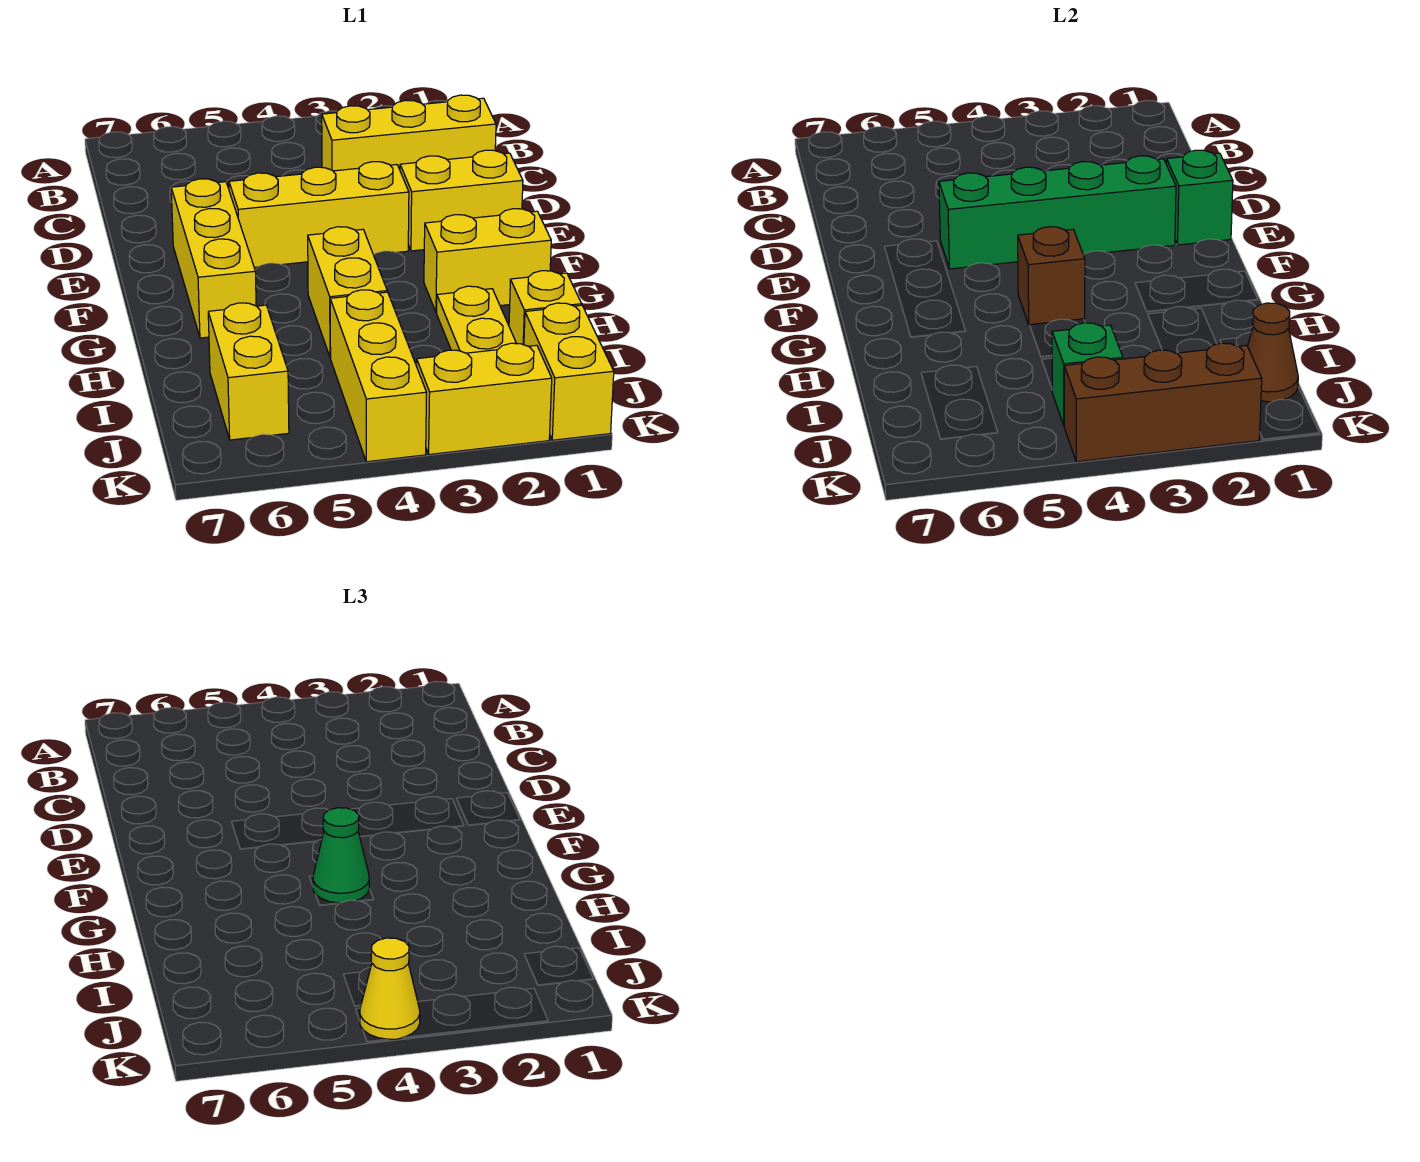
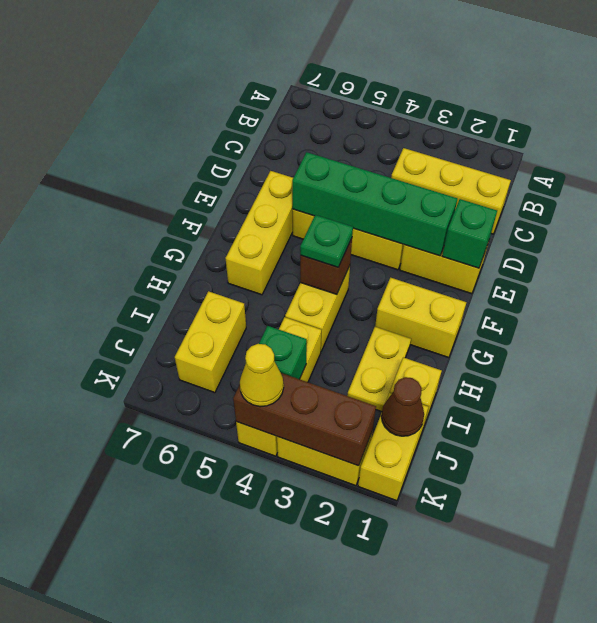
green 1x1 cone [313,808,369,903] -> green 1x1 plate [300,215,353,267]

